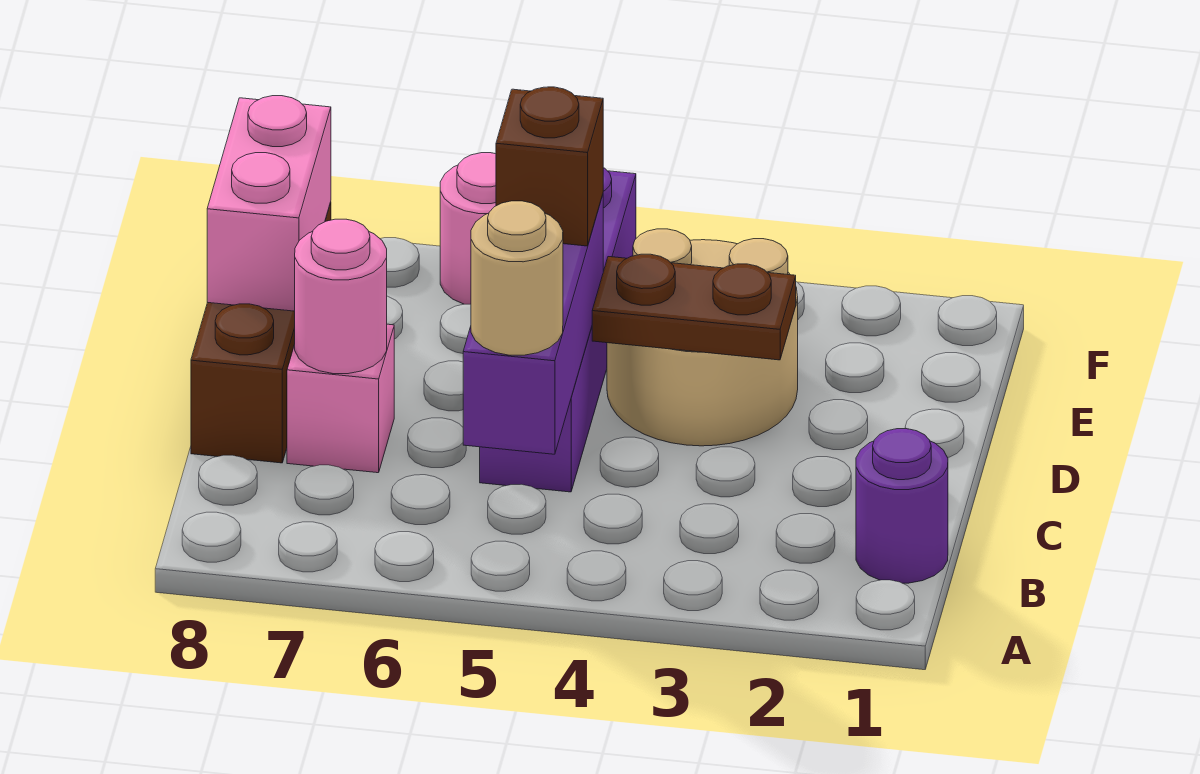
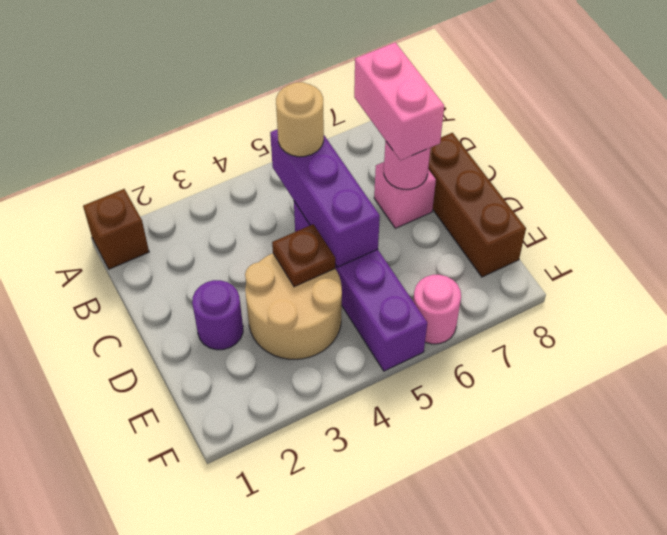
purple 1x1 round brick [856,429,948,583] -> purple 1x1 round brick moved to [192,280,243,350]
brown 1x2 plate [592,254,796,360] -> brown 1x1 plate [272,224,335,287]
brown 1x1 brick [496,87,603,246] -> brown 1x1 brick moved to [83,189,149,269]
pink 1x2 brick [207,96,331,311] -> pink 1x2 brick moved to [354,42,444,160]

